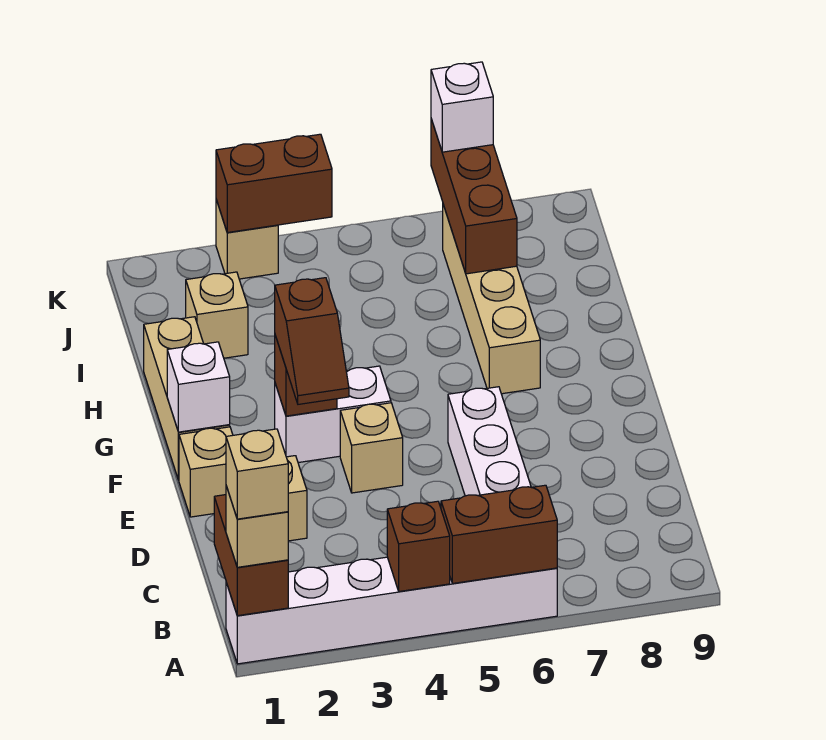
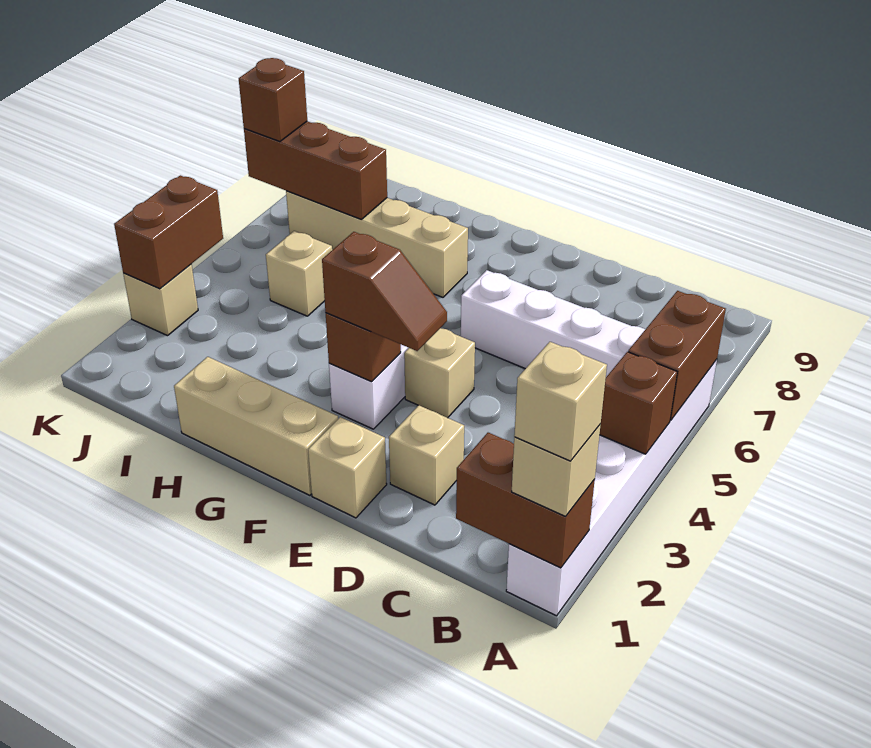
white 1x1 brick [167,342,230,432] -> none
tan 1x1 brick [186,272,248,358] -> tan 1x1 brick moved to [266,231,332,316]
white 1x1 brick [431,62,493,152] -> brown 1x1 brick [239,58,307,142]

